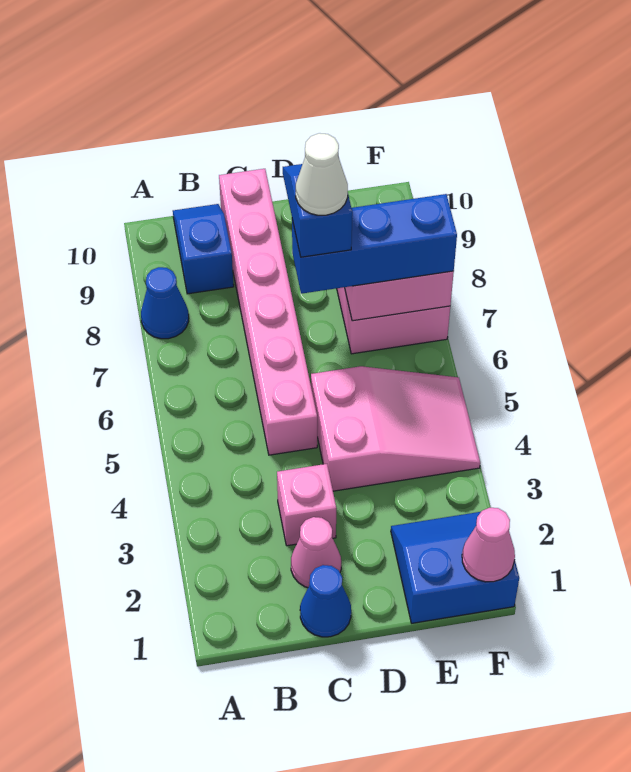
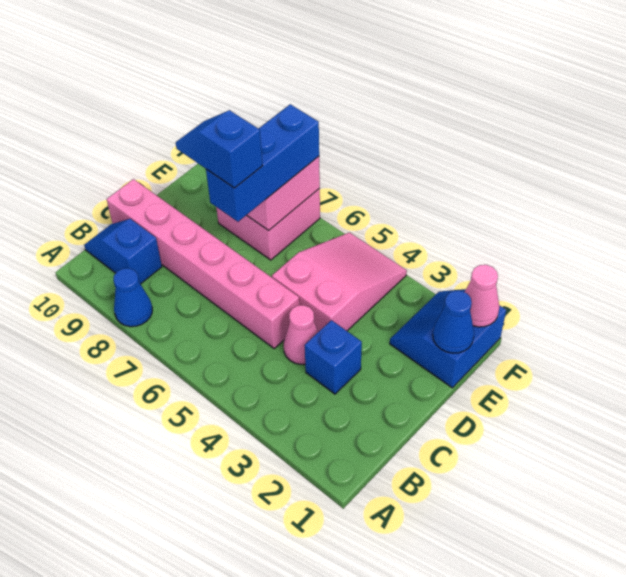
blue 1x1 cone [300,565,351,637] -> blue 1x1 cone moved to [433,291,474,353]
pink 1x1 cone [291,517,341,588] -> pink 1x1 cone moved to [284,305,318,364]
pink 1x1 brick [277,464,336,546] -> blue 1x1 brick [305,320,362,394]
white 1x1 cone [296,133,348,215] -> none

